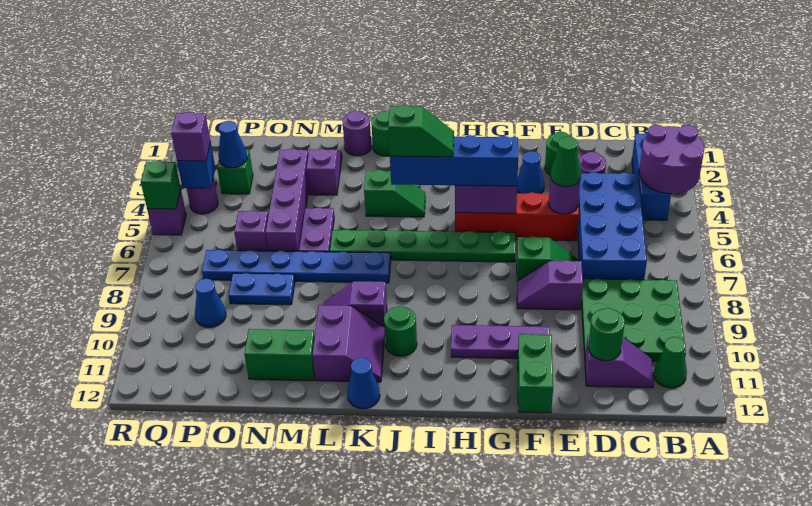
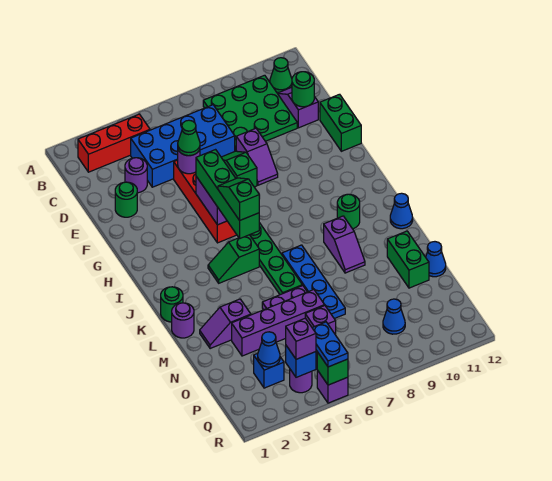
purple 2x2 round brick [639,125,704,194] -> none
blue 1x3 brick [632,133,671,220] -> red 1x3 brick [78,114,150,172]
blue 1x1 cone [517,151,544,194] -> blue 1x1 cone moved to [426,242,446,277]
purple 1x3 plate [451,325,550,359] -> none
green 1x2 brick [518,334,553,413] -> green 1x2 brick turned to [320,94,361,151]
blue 1x4 brick [390,135,518,186] -> green 1x4 brick [196,150,259,239]
green 1x2 slope [364,170,425,217] -> green 1x2 slope turned to [208,235,259,283]
blue 1x6 plate [202,250,391,283] -> blue 1x4 plate [282,245,345,319]
purple 2x2 slope [312,305,385,382] -> none
blue 1x2 plate [229,273,295,305] -> blue 1x2 plate moved to [312,322,348,367]
green 1x1 brick [217,149,253,194] -> blue 1x1 brick [254,353,284,388]

